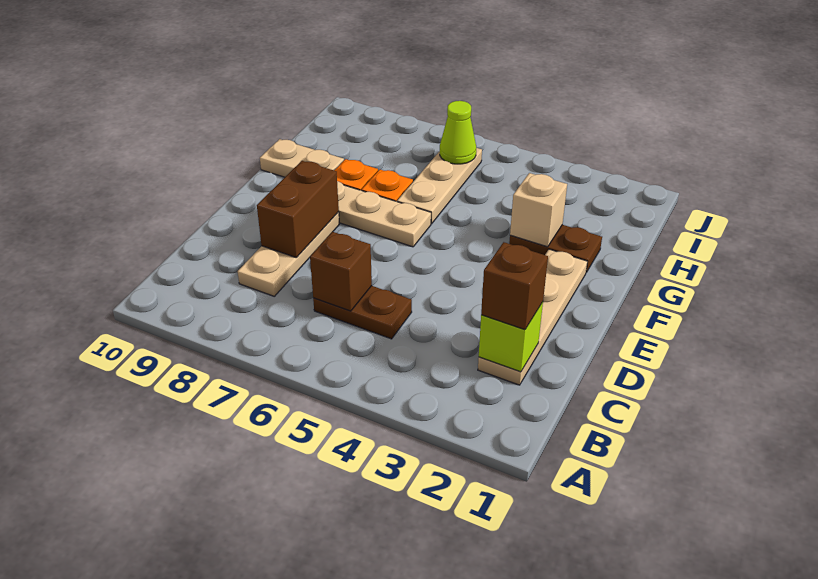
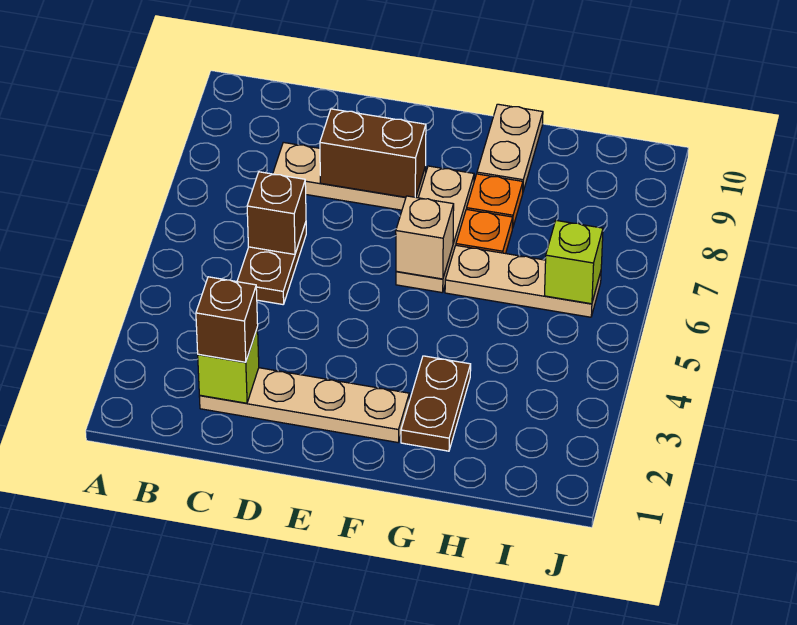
tan 1x1 brick [510,173,567,247] -> tan 1x1 brick moved to [396,196,454,279]
lime 1x1 cone [440,101,476,164] -> lime 1x1 brick [545,220,603,304]

